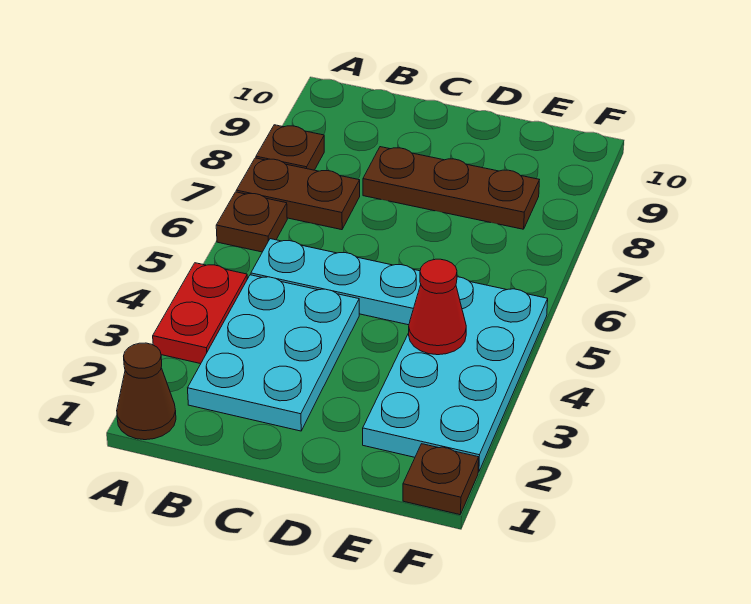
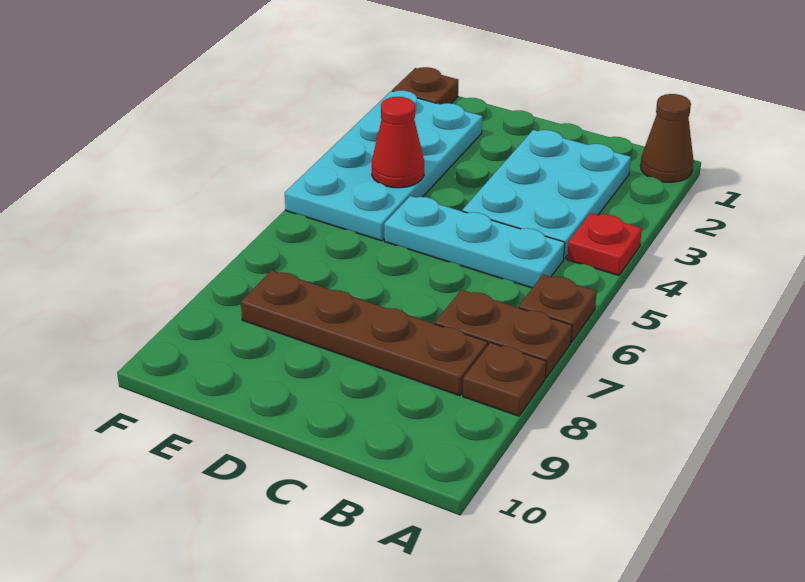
red 1x2 plate [153,263,247,364] -> red 1x1 plate [567,213,642,276]
brown 1x3 plate [363,147,539,229] -> brown 1x4 plate [241,270,488,396]

